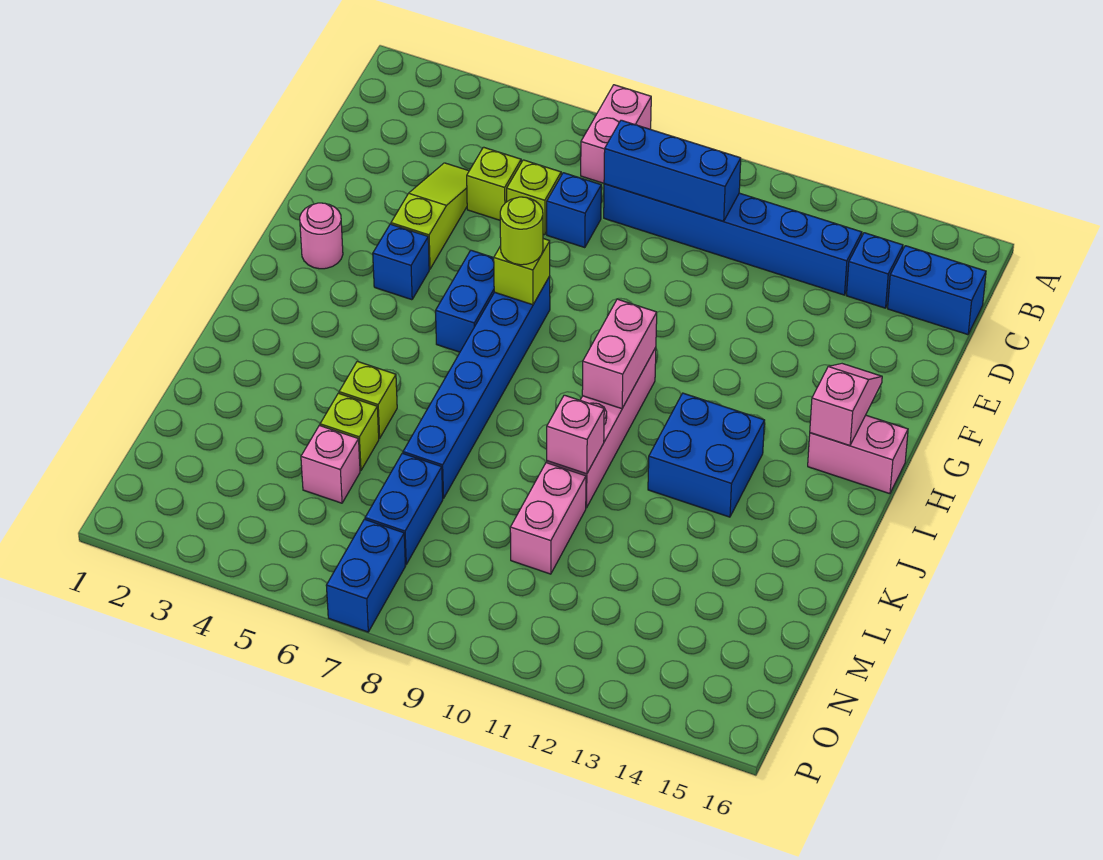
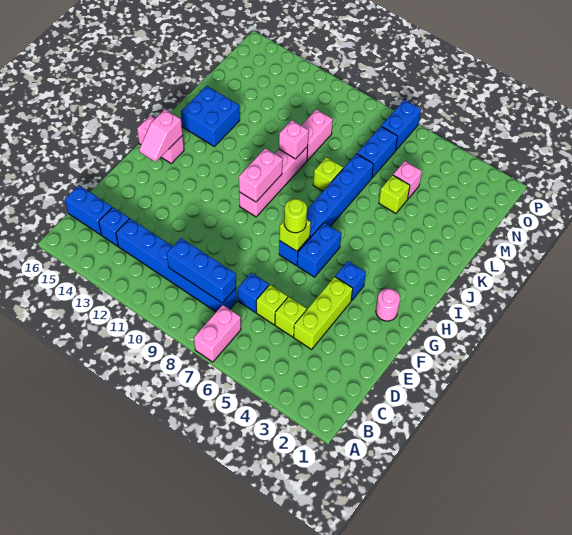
lime 1x3 slope [391,163,469,269] -> lime 1x3 brick [294,277,353,349]
blue 2x2 brick [648,393,765,517] -> blue 2x2 brick moved to [181,86,240,146]
lime 1x1 brick [339,361,397,438] -> lime 1x1 brick moved to [313,157,343,191]

